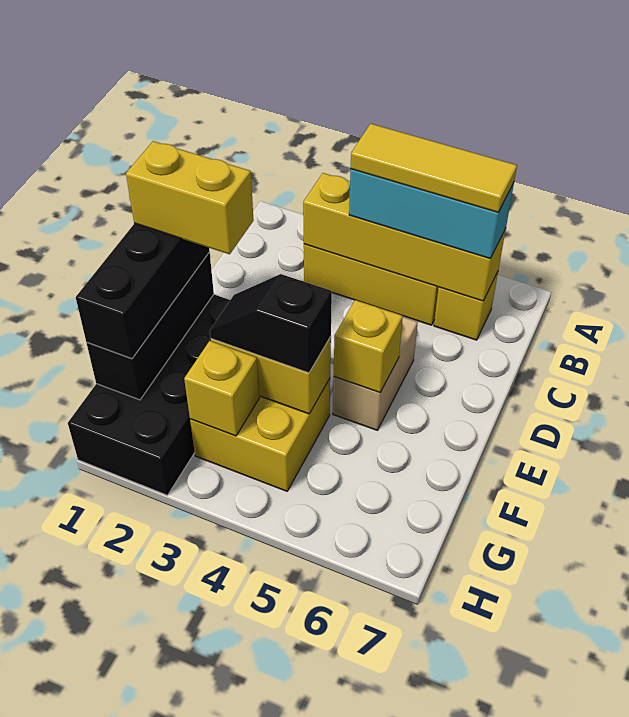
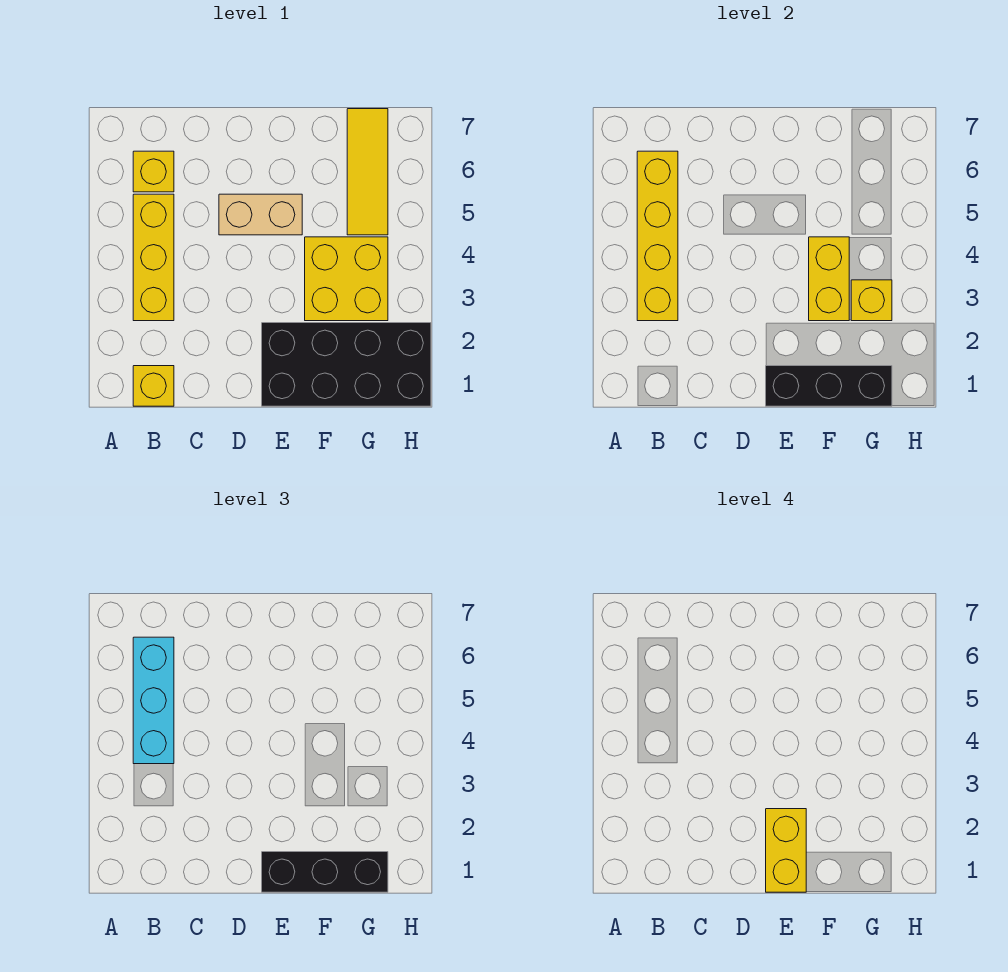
yellow 1x3 tile [351,124,517,212] -> yellow 1x3 tile moved to [347,109,388,235]
yellow 1x1 brick [334,300,403,392] -> yellow 1x1 brick moved to [133,366,174,406]
black 1x2 slope [210,274,332,373] -> none

